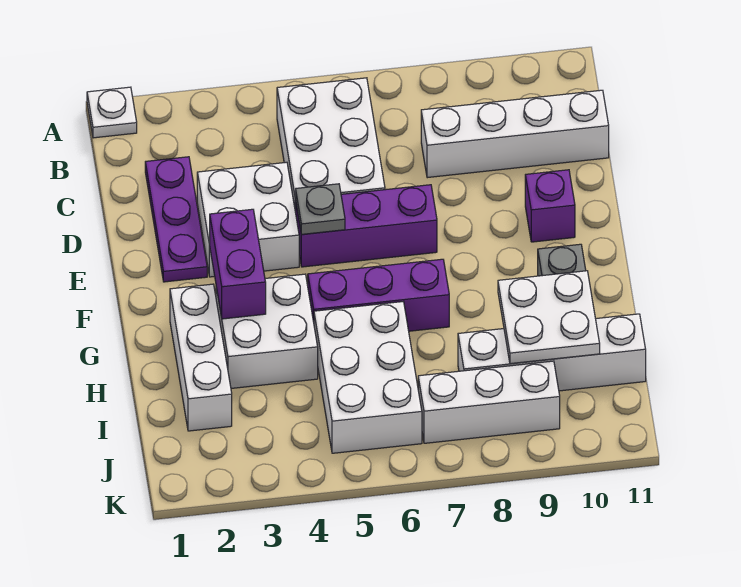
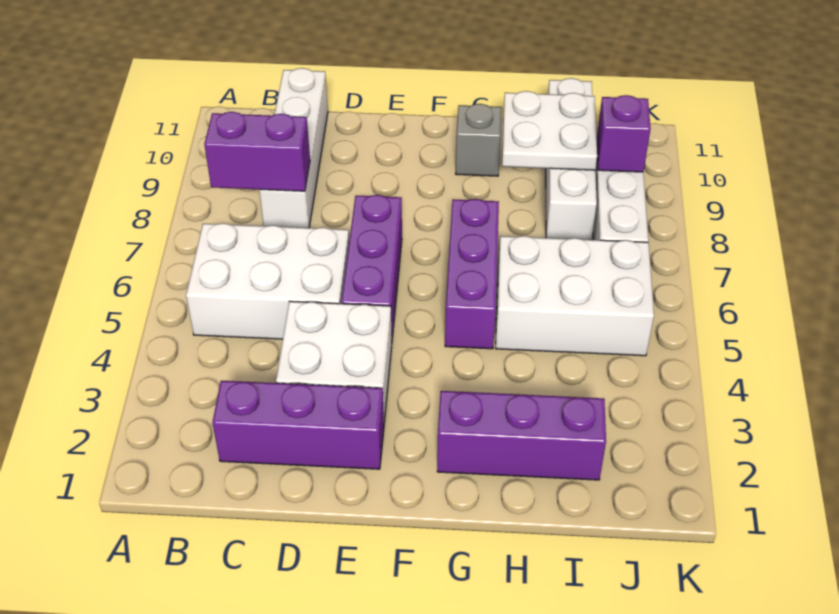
white 1x1 plate [87,87,137,138] -> none
purple 1x3 plate [145,157,207,282] -> purple 1x3 brick [212,381,384,469]
grey 1x1 plate [295,184,345,235] -> none
purple 1x1 brick [525,170,575,242] -> purple 1x1 brick moved to [597,95,651,172]
purple 1x2 brick [209,209,266,319] -> purple 1x2 brick moved to [204,112,310,191]
white 1x3 brick [170,284,232,431] -> purple 1x3 brick [437,391,606,480]
white 2x2 brick [216,274,318,388] -> none

